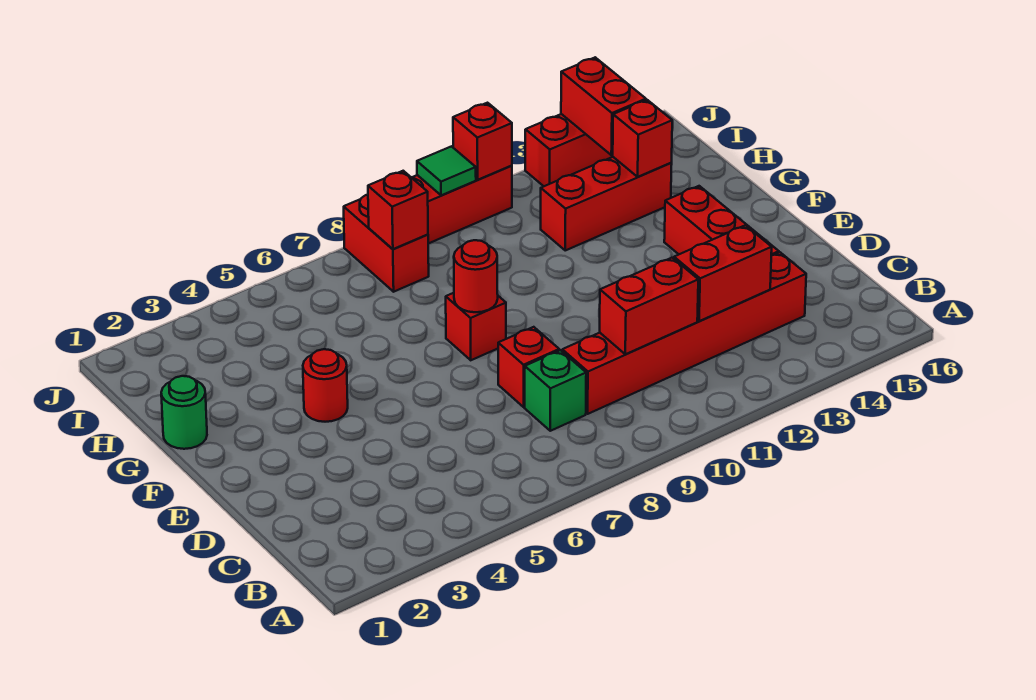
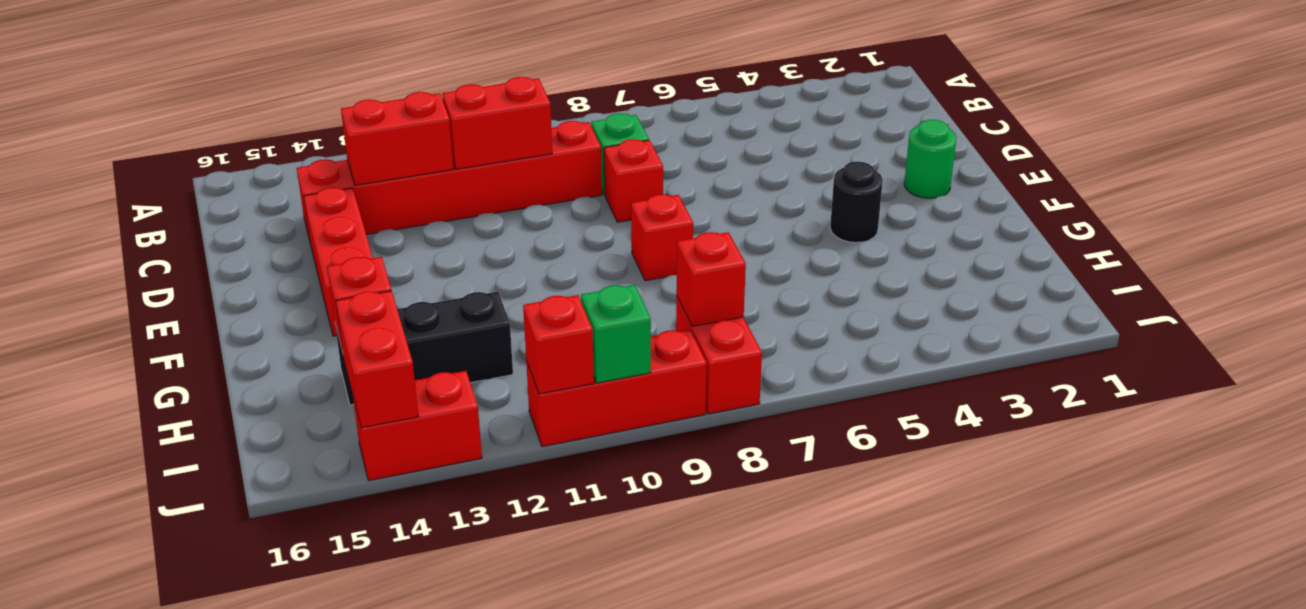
red 1x1 round brick [303,349,348,422] -> black 1x1 round brick [830,162,883,243]
red 1x1 round brick [454,240,498,312] -> none
green 1x1 round brick [161,376,207,449] -> green 1x1 round brick moved to [904,120,956,198]
red 1x3 brick [541,157,672,250] -> black 1x3 brick [335,292,513,405]
green 1x1 tile [417,146,476,195] -> green 1x1 brick [581,285,651,383]

